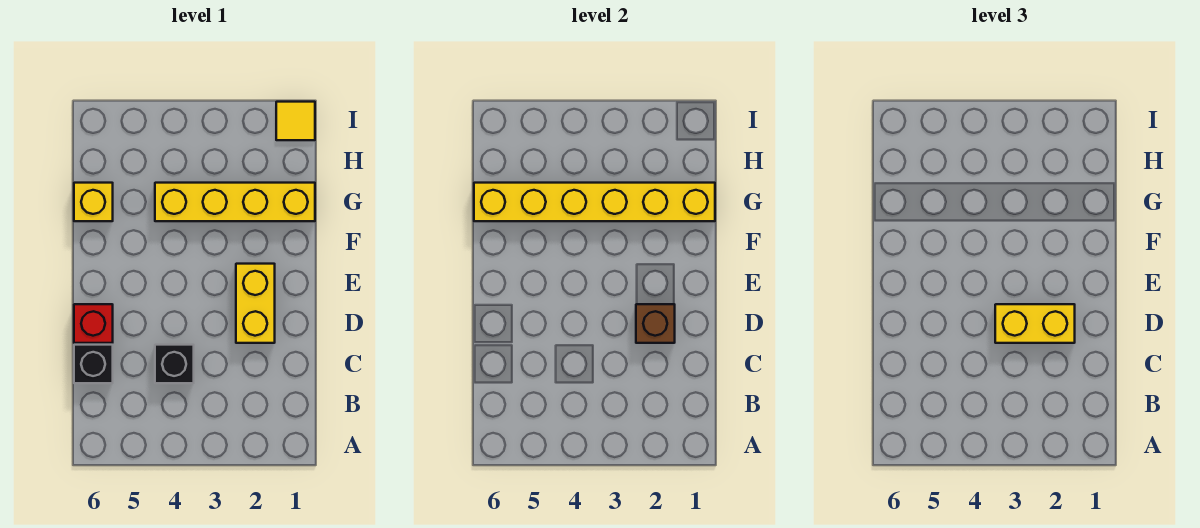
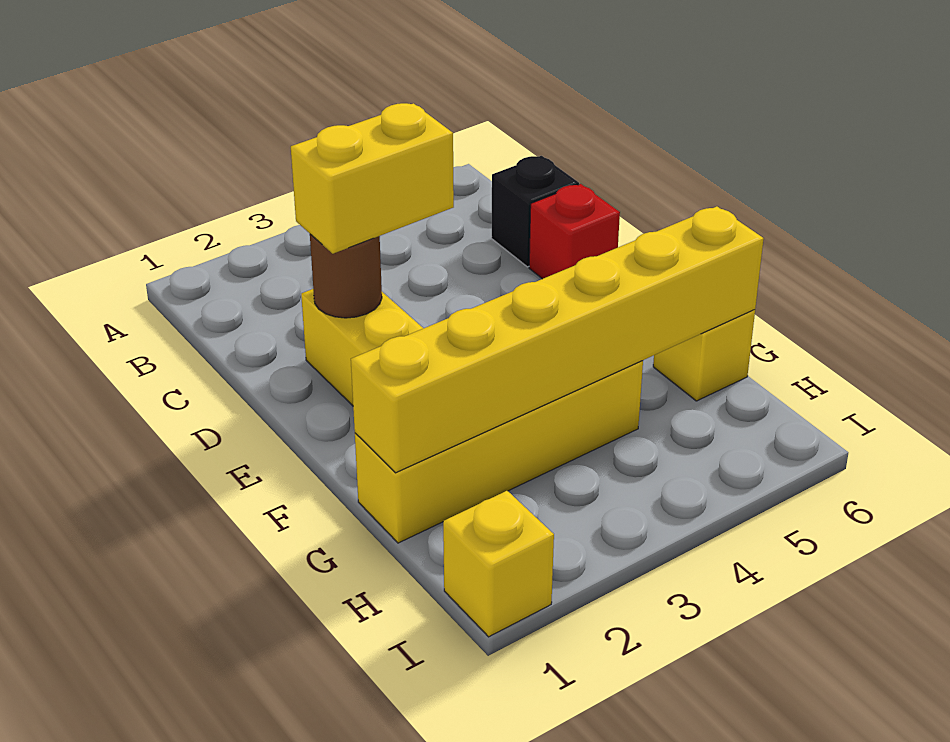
black 1x1 brick [155,345,194,383] -> none
brown 1x1 brick [636,304,675,343] -> brown 1x1 round brick [310,234,382,318]
yellow 1x1 tile [276,102,315,140] -> yellow 1x1 brick [443,491,554,637]

